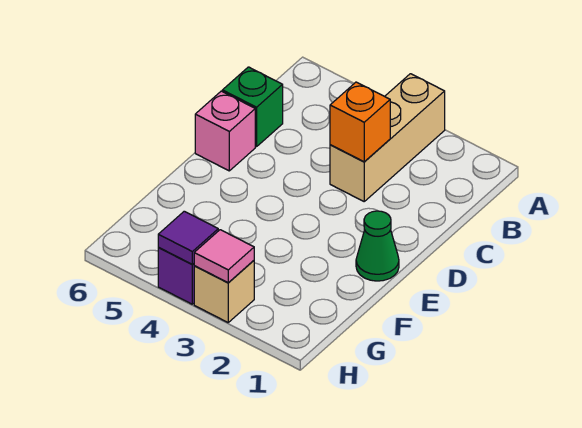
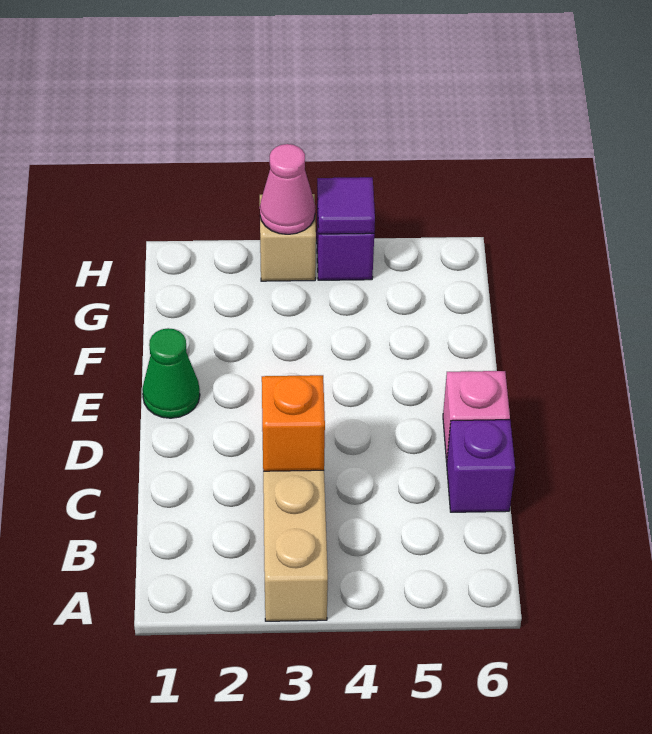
green 1x1 brick [222,67,283,147] -> purple 1x1 brick [447,420,515,512]
pink 1x1 tile [194,230,254,282] -> pink 1x1 cone [260,144,315,234]

